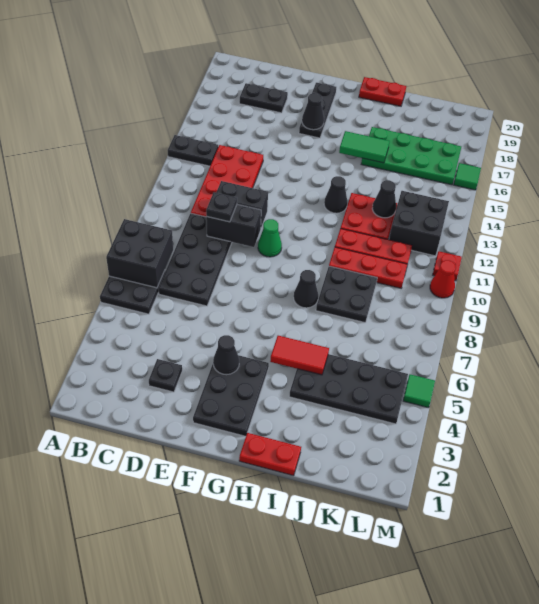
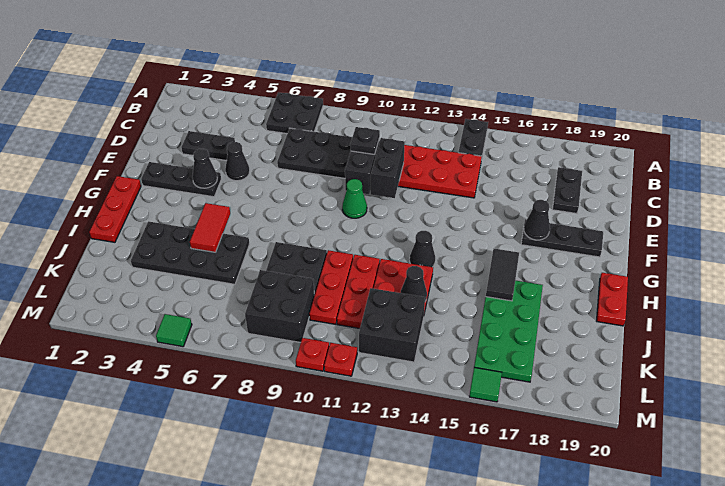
black 2x2 brick [106,219,173,288] -> black 2x2 brick moved to [245,270,314,342]
black 1x1 plate [149,359,182,392] -> black 1x2 plate [181,131,235,161]
black 2x3 plate [193,355,269,436] -> black 1x3 plate [141,162,221,197]
red 1x2 plate [239,433,301,476] -> red 1x3 plate [89,176,141,242]
black 1x1 cone [294,270,318,308] -> black 1x1 cone moved to [225,142,250,181]
green 1x2 tile [339,131,390,163] -> black 1x2 tile [486,249,519,301]
black 2x4 plate [289,354,408,424] -> black 2x4 plate turned to [131,221,249,284]
red 1x1 cone [430,260,456,298] -> red 1x1 plate [296,338,329,371]

